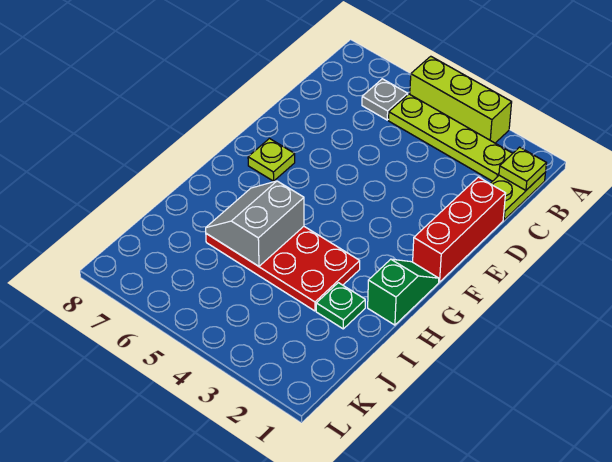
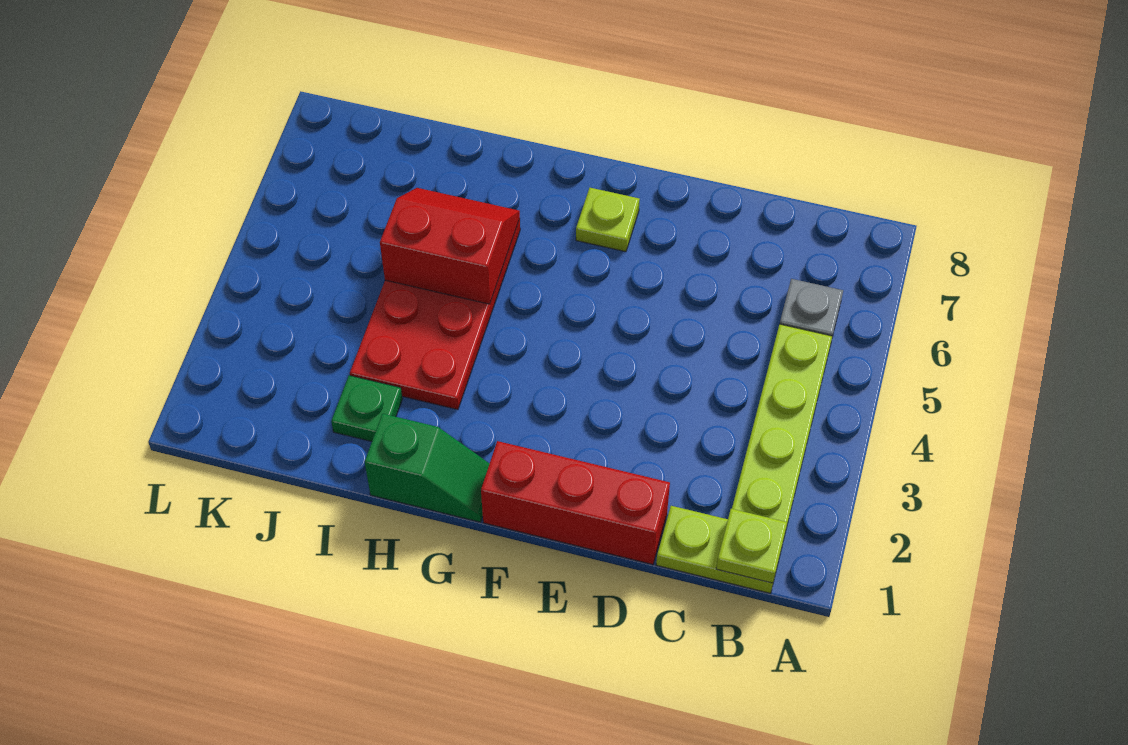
lime 1x3 brick [410,56,512,143] -> none
grey 2x2 slope [206,181,304,266] -> red 2x2 slope [380,188,520,304]

